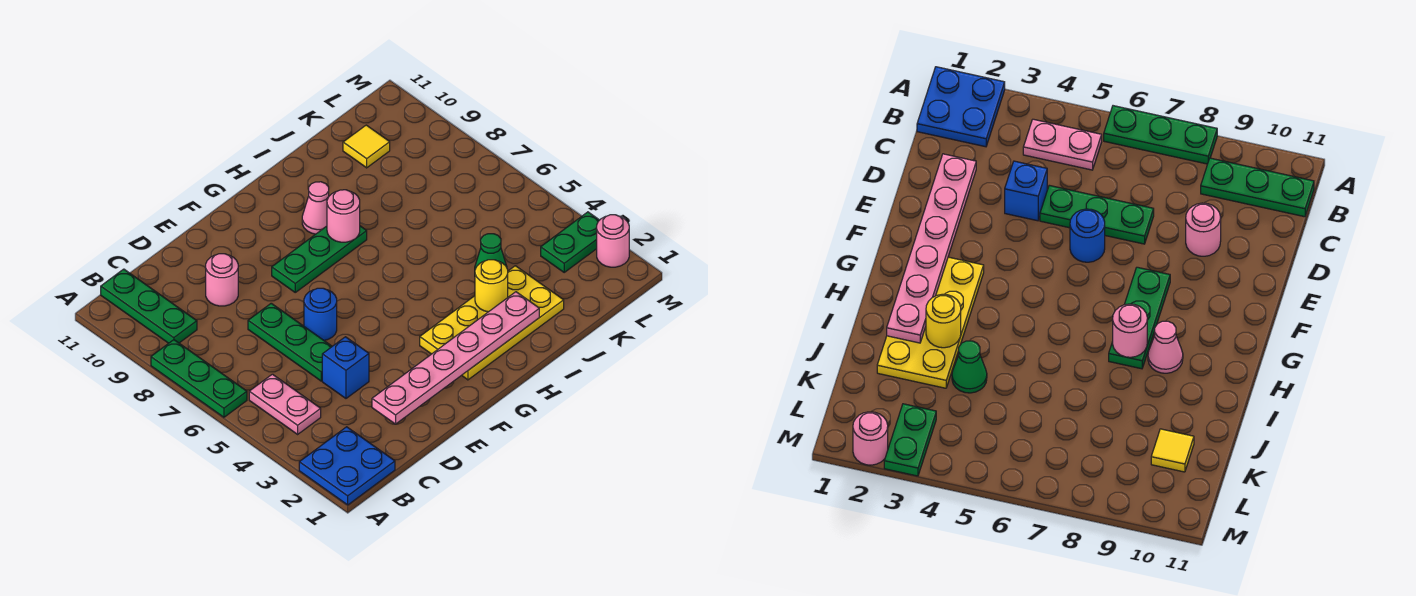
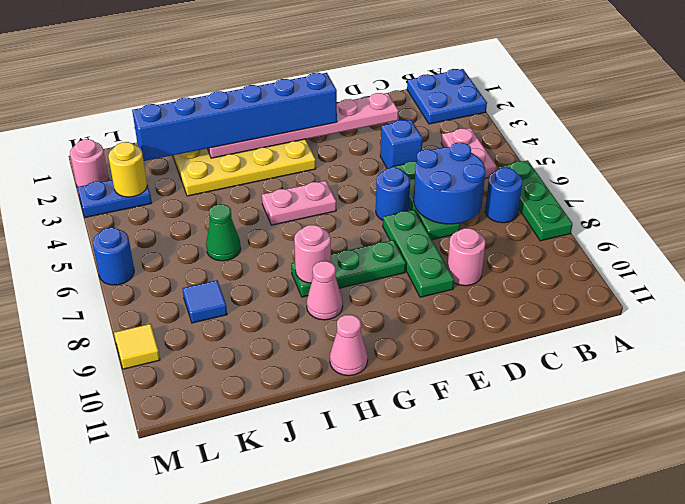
none -> blue 1x1 round brick [485,168,522,223]
green 1x3 plate [101,269,197,343] -> green 1x3 plate moved to [383,210,454,297]
none -> blue 2x2 round brick [414,143,485,224]
none -> blue 1x6 brick [132,73,337,161]
none -> pink 1x2 plate [262,181,336,225]
none -> pink 1x1 cone [330,315,368,376]
yellow 1x1 round brick [475,260,508,312] -> yellow 1x1 round brick moved to [109,142,147,197]
green 1x1 cone [475,234,507,269] -> green 1x1 cone moved to [206,204,241,261]
none -> blue 1x1 tile [182,280,227,323]
yellow 1x1 tile [343,125,390,168] -> yellow 1x1 tile moved to [114,324,160,369]
green 1x2 plate [541,212,599,272] -> blue 1x2 plate [77,180,152,218]
none -> blue 1x1 round brick [93,228,134,285]

